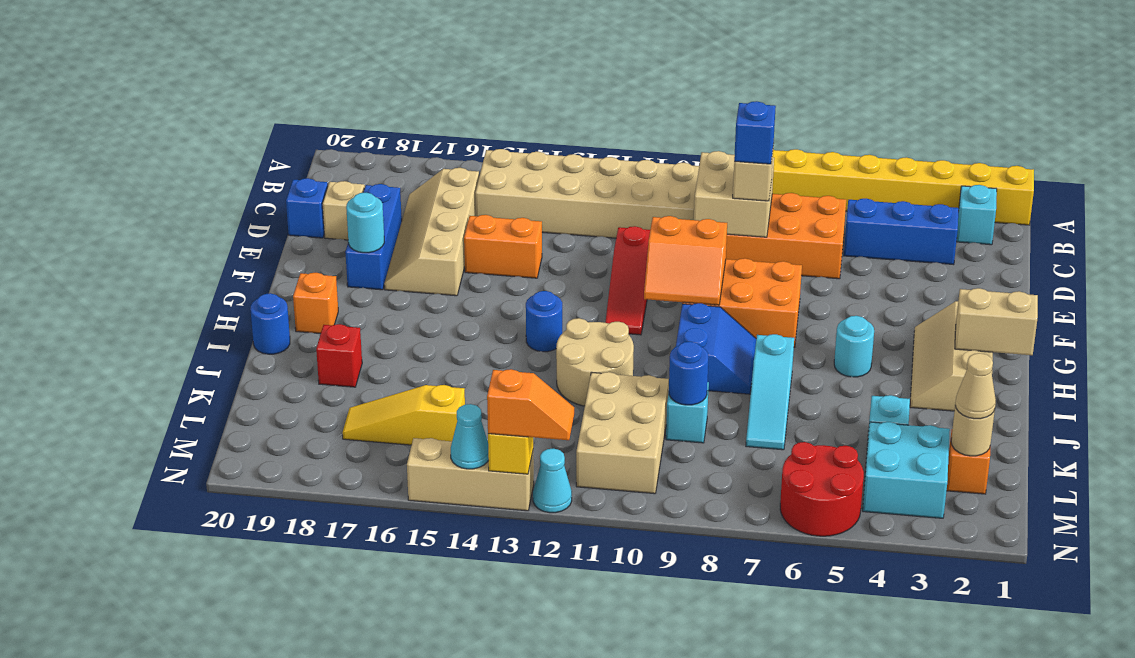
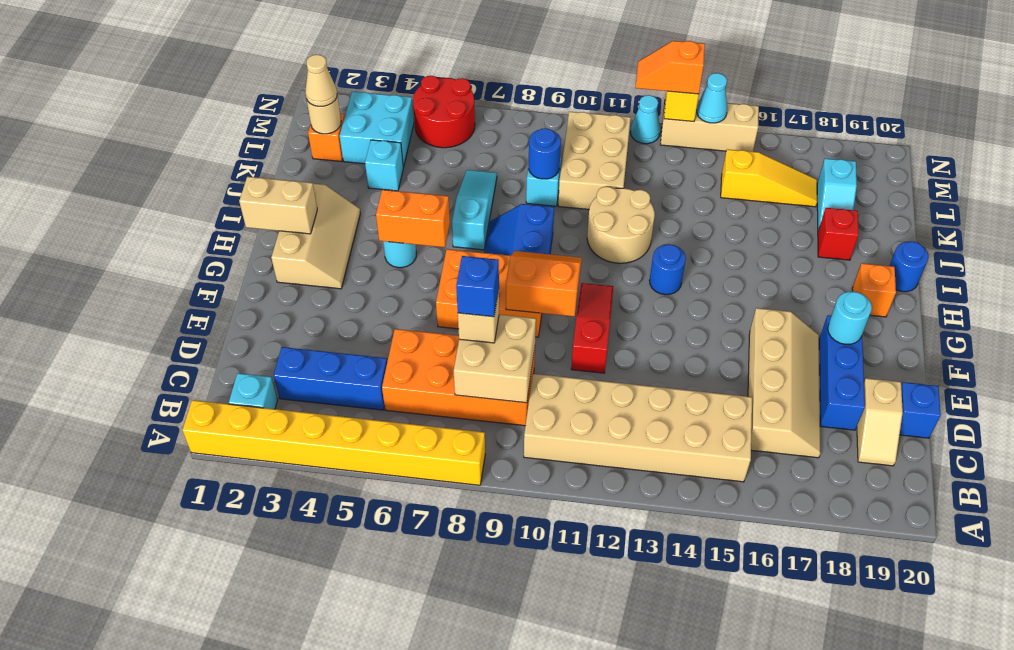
orange 1x2 brick [464,215,542,278] -> orange 1x2 brick moved to [376,190,450,247]
none -> cyan 1x2 slope [817,158,857,231]

